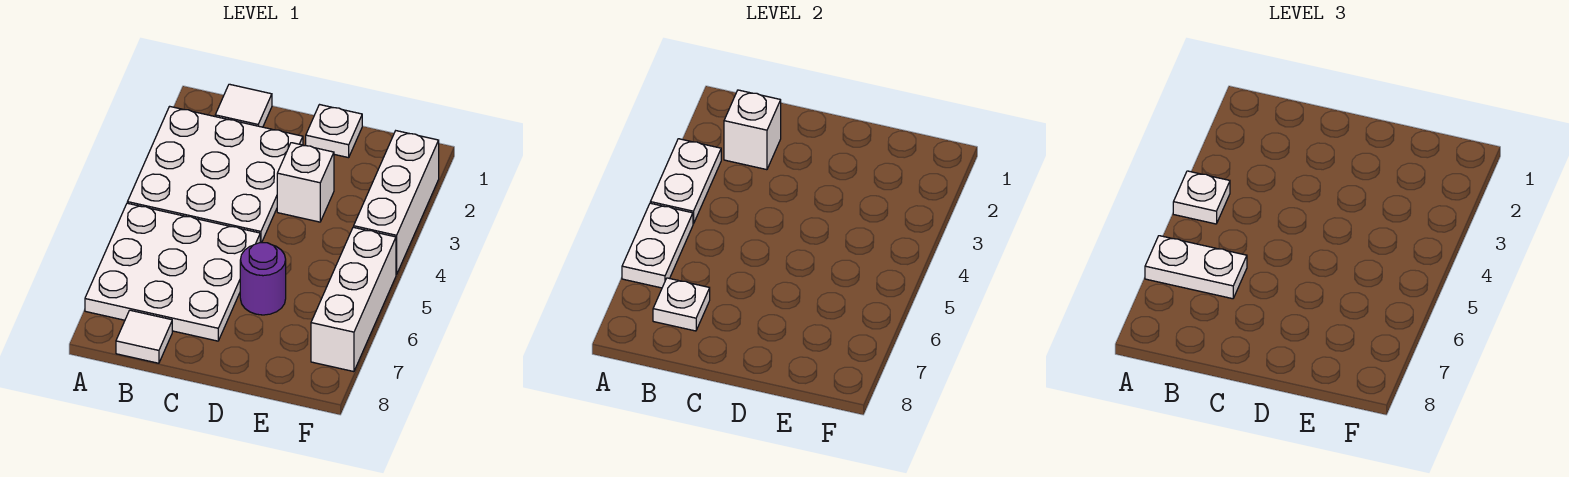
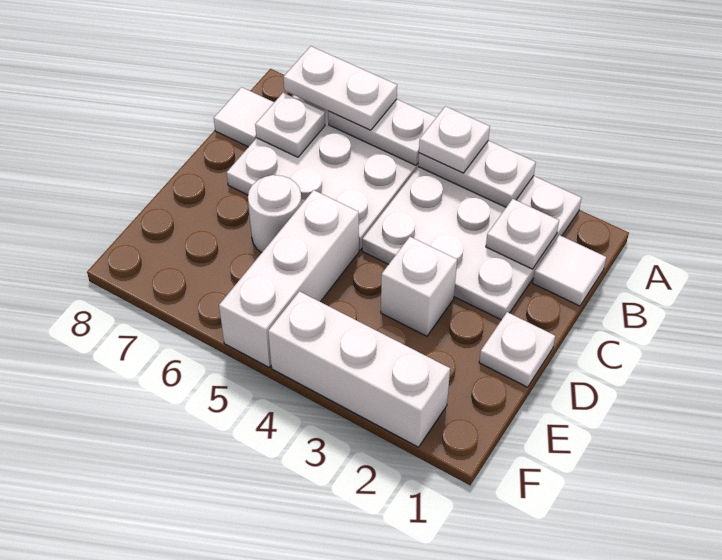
white 1x2 plate [1145,236,1247,299] -> white 1x2 plate turned to [284,46,397,130]
white 1x1 brick [724,90,781,170] -> white 1x1 plate [486,199,559,269]
purple 1x1 round brick [240,243,286,315] -> white 1x1 round brick [248,175,302,253]
white 1x3 brick [311,227,396,372] -> white 1x3 brick turned to [219,190,359,367]

